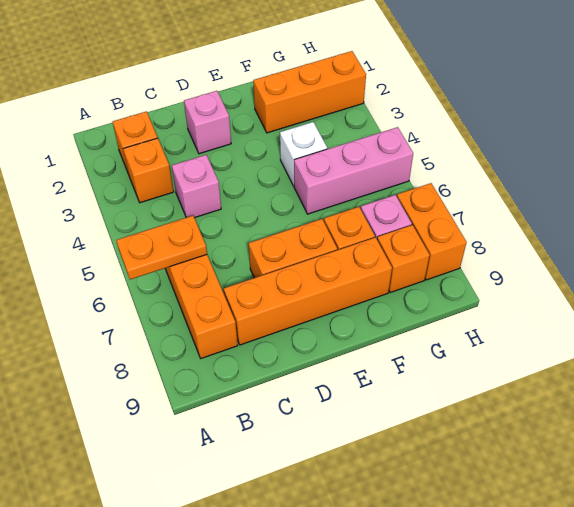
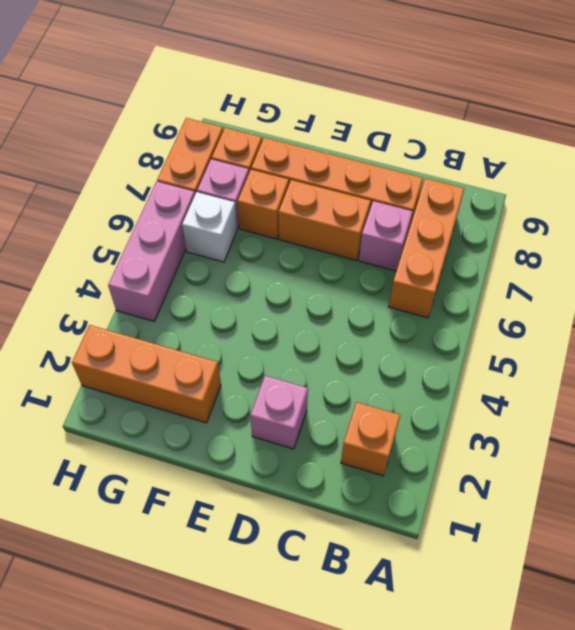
orange 1x2 plate [116,216,207,280] -> none
orange 1x1 brick [123,138,174,203] -> none
pink 1x1 brick [172,155,221,218] -> pink 1x1 brick moved to [359,201,413,271]
white 1x1 brick [280,122,327,186] -> white 1x1 brick moved to [182,192,237,262]
pink 1x3 brick [294,127,413,214] -> pink 1x3 brick turned to [108,182,195,321]

